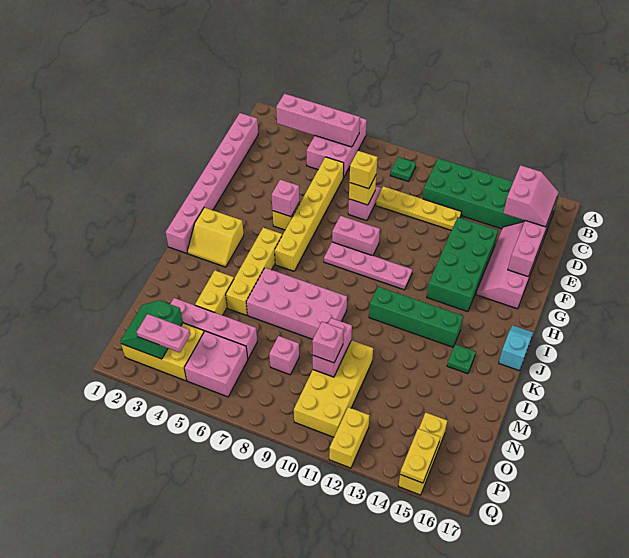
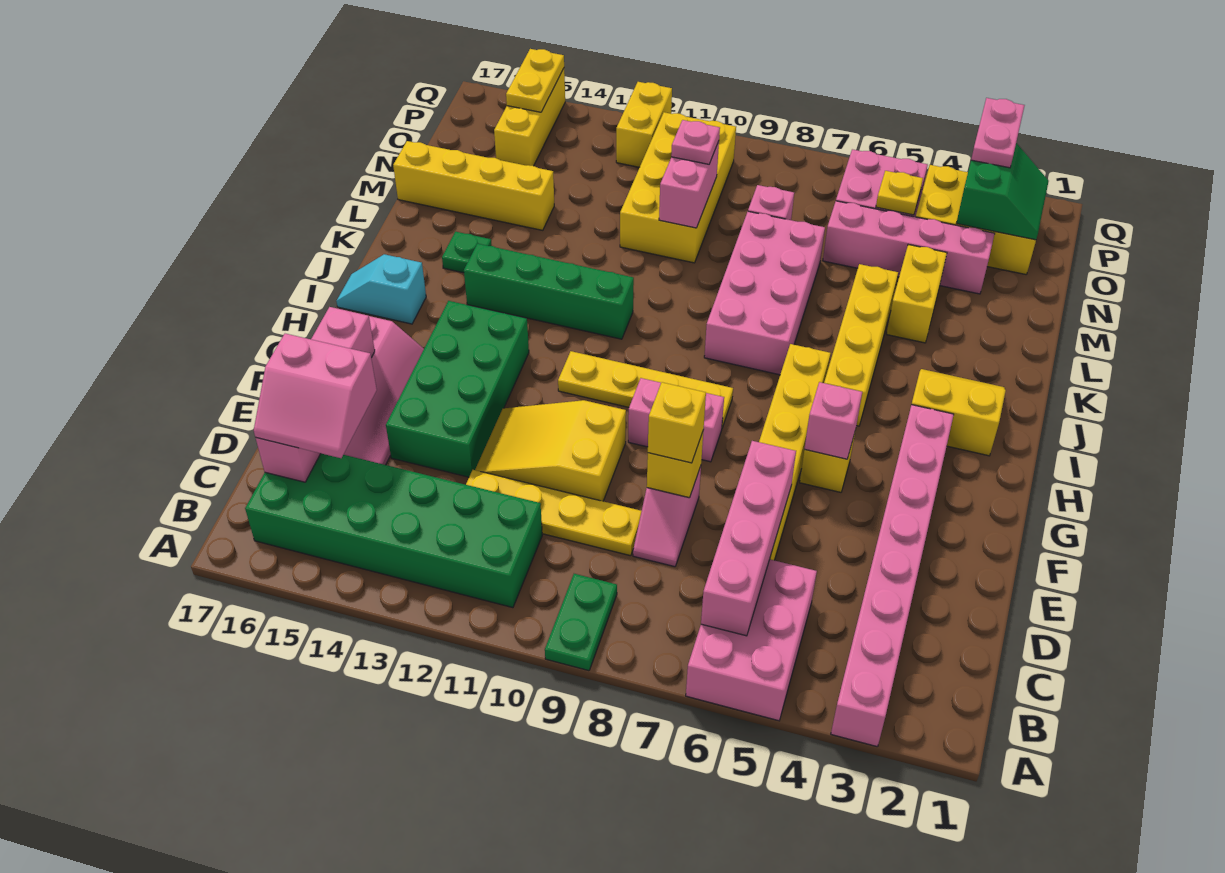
pink 1x4 brick [276,94,360,147] -> pink 1x4 brick turned to [701,441,796,636]
green 1x1 plate [390,157,416,182] -> green 1x2 plate [545,574,617,671]
pink 1x8 brick [166,113,258,253] -> pink 1x8 brick moved to [831,405,954,747]
pink 2x2 slope [504,165,559,227] -> pink 2x2 slope turned to [254,334,377,458]
none -> yellow 2x3 slope [475,400,626,501]
pink 1x4 plate [324,242,412,290] -> yellow 1x4 plate [558,351,733,428]
cyan 1x2 slope [499,326,533,371] -> cyan 1x2 slope turned to [336,254,426,324]
pink 2x4 brick [246,268,347,339] -> pink 2x4 brick turned to [704,211,825,375]
none -> yellow 1x4 brick [393,141,554,230]
pink 1x1 brick [312,322,344,363] -> pink 1x1 plate [671,120,720,164]
none -> yellow 1x1 plate [876,171,923,215]
pink 1x2 plate [137,314,190,353] -> pink 1x2 plate turned to [971,98,1025,168]

